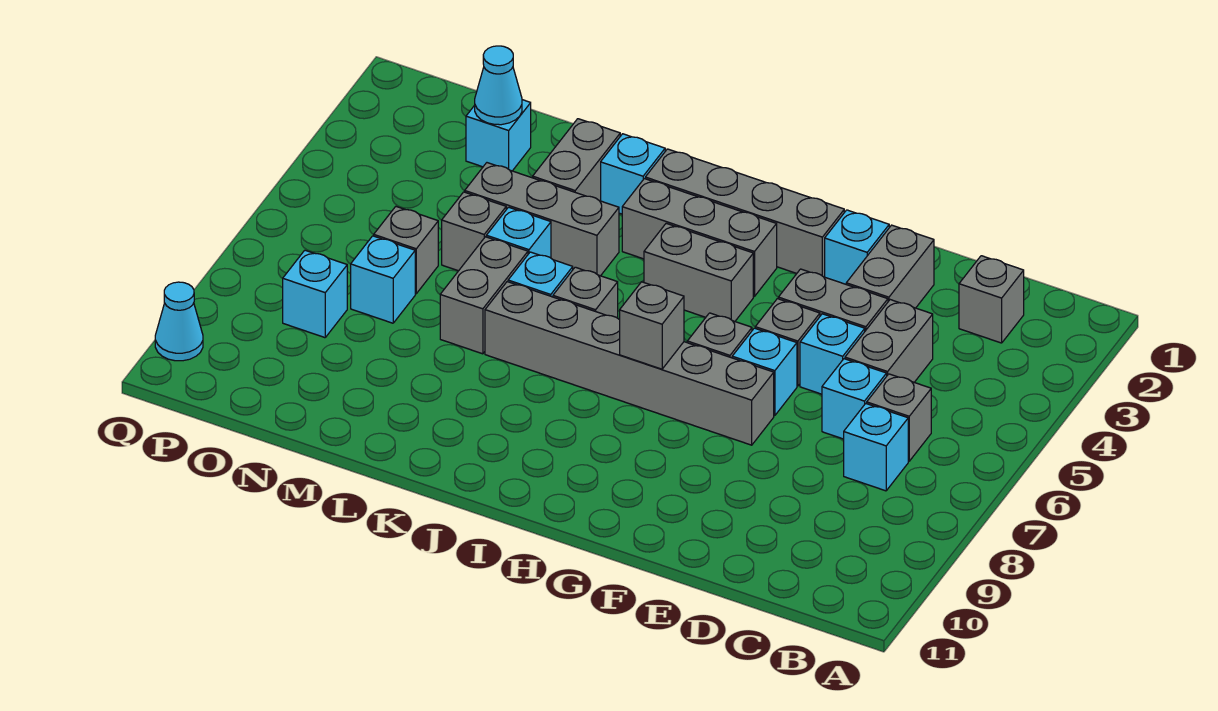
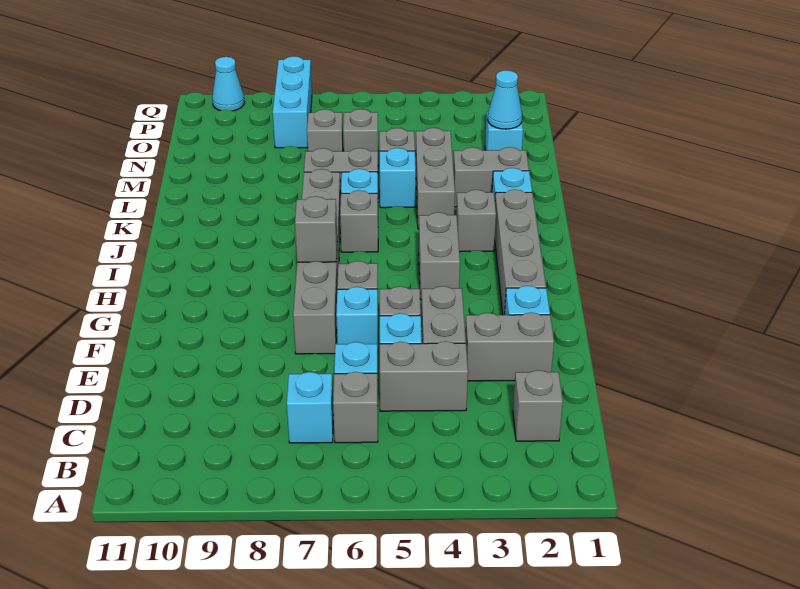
grey 1x3 brick [622,179,777,296] -> grey 1x1 brick [456,190,496,252]
cyan 1x1 brick [351,236,415,323] -> grey 1x1 brick [307,109,343,151]
cyan 1x1 brick [283,250,347,338] -> cyan 1x3 brick [273,56,312,148]

